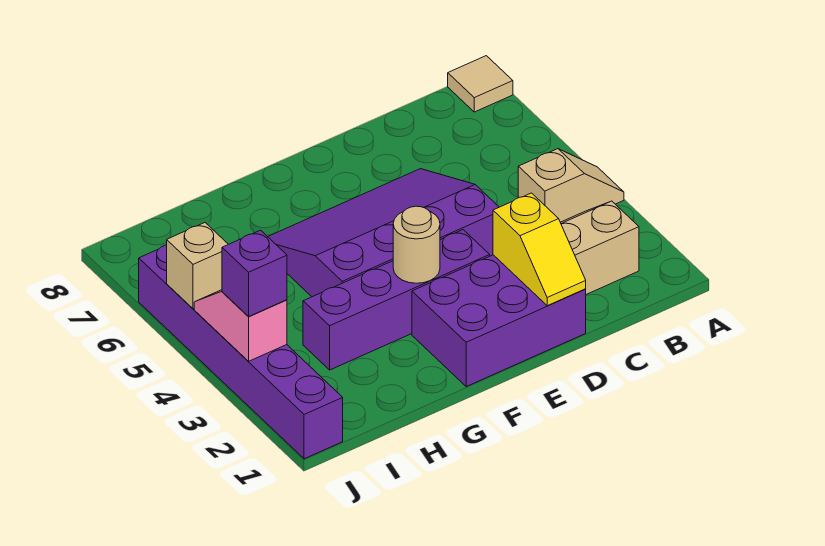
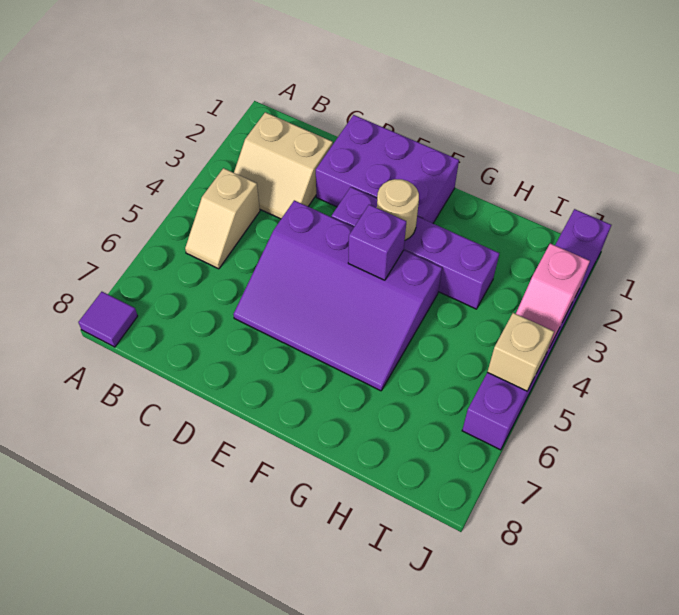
tan 1x2 slope [518,149,624,222] -> tan 1x2 slope turned to [185,168,260,269]
tan 1x1 tile [448,56,513,112] -> purple 1x1 tile [78,292,138,347]
yellow 1x2 slope [493,193,586,306] -> none
purple 1x1 brick [222,230,287,317] -> purple 1x1 brick moved to [348,205,406,280]

